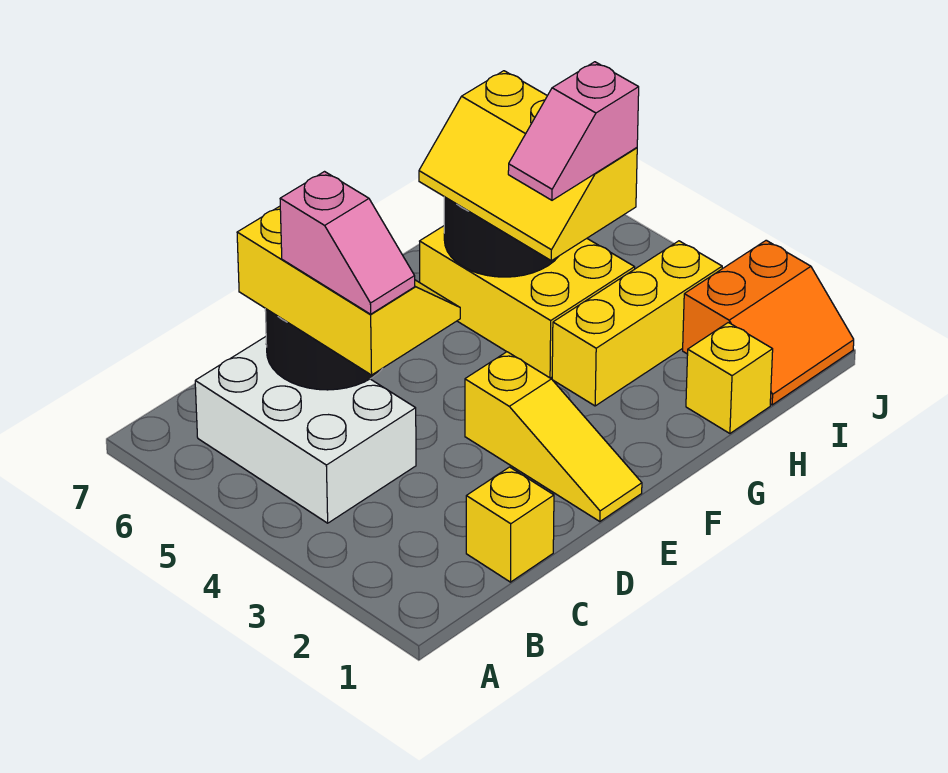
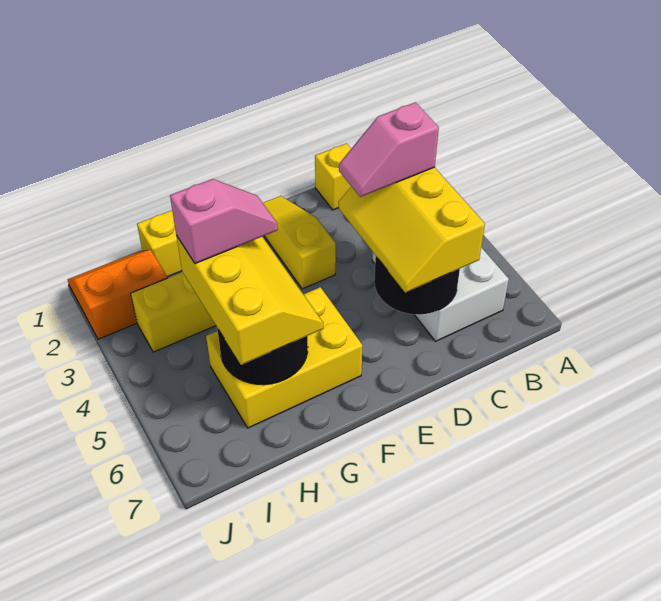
pink 1x2 slope [280,172,415,314] -> pink 1x2 slope turned to [339,102,439,197]
yellow 2x3 brick [420,226,635,378] -> yellow 2x3 brick turned to [206,287,363,428]

